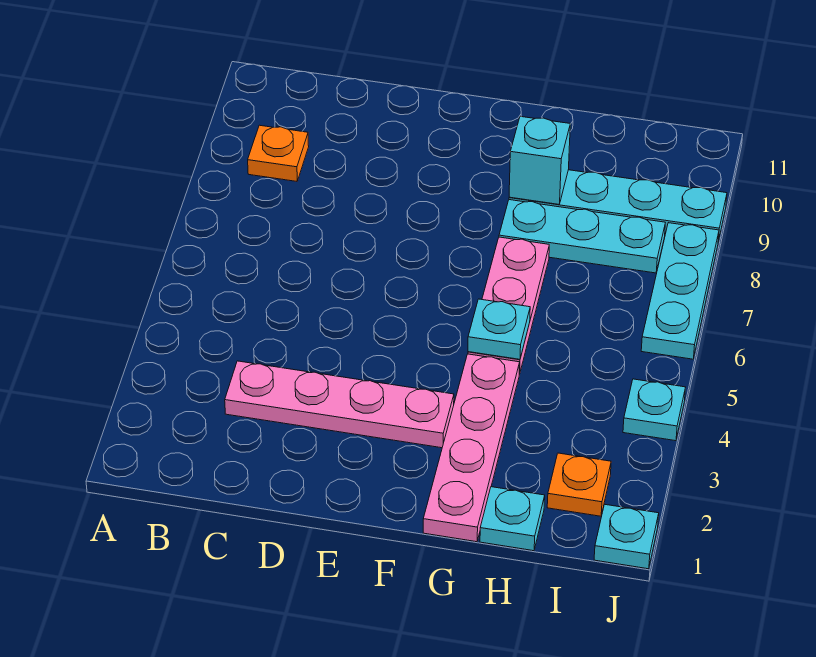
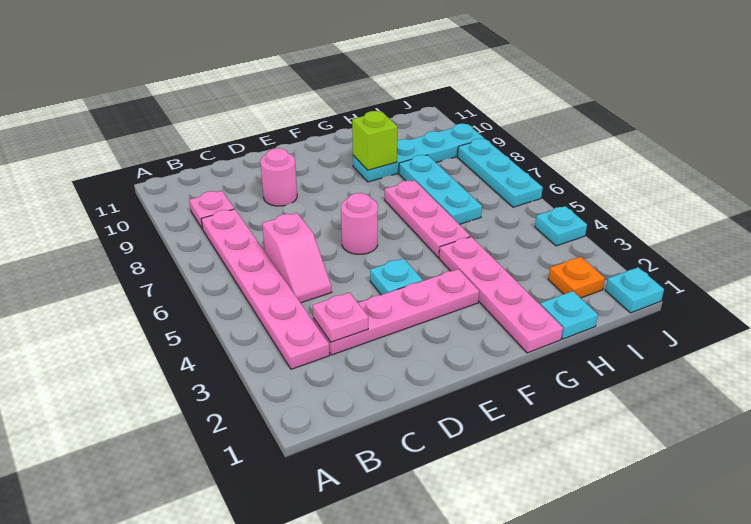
none -> pink 1x6 plate [201,209,329,369]
orange 1x1 plate [248,125,309,181] -> pink 1x1 plate [189,191,234,229]
none -> pink 1x1 plate [313,293,368,342]
none -> pink 1x2 slope [262,213,332,303]
none -> pink 1x1 round brick [260,148,297,206]
none -> pink 1x1 round brick [341,193,378,254]
cyan 1x1 plate [468,299,530,359] -> cyan 1x1 plate moved to [370,258,423,295]
cyan 1x3 plate [499,200,665,273] -> cyan 1x3 plate turned to [399,155,482,224]
cyan 1x1 brick [509,116,570,204] -> lime 1x1 brick [352,111,398,170]

